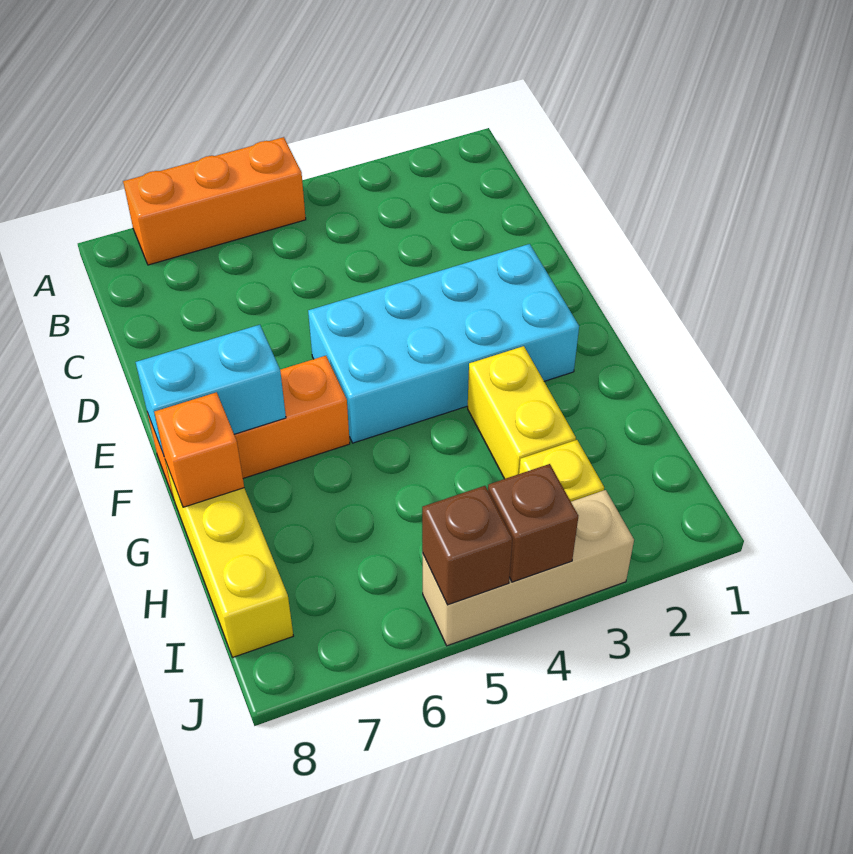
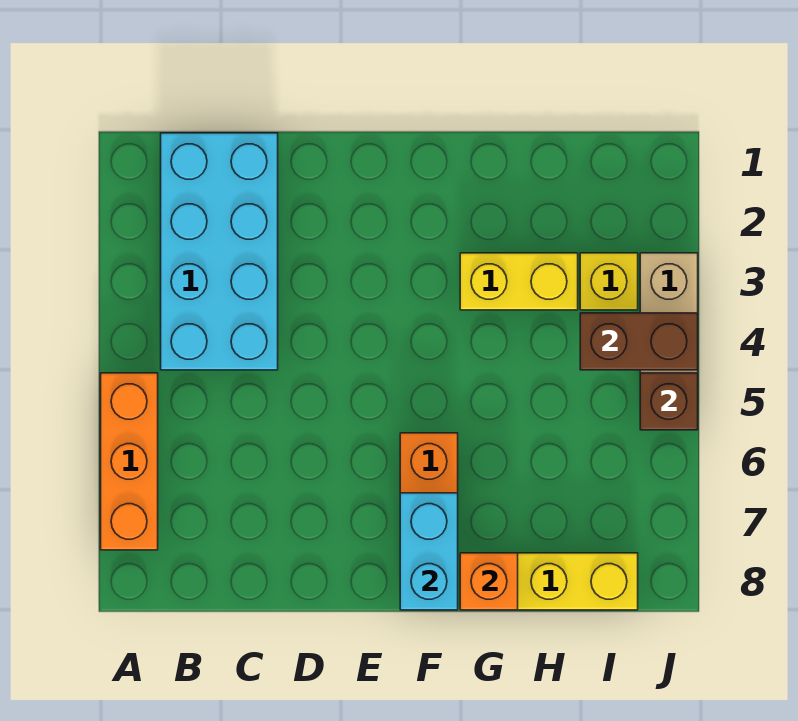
cyan 2x4 brick [308,244,579,443] -> cyan 2x4 brick moved to [161,133,278,370]
brown 1x1 brick [488,464,578,582] -> brown 1x2 brick [580,313,698,370]

